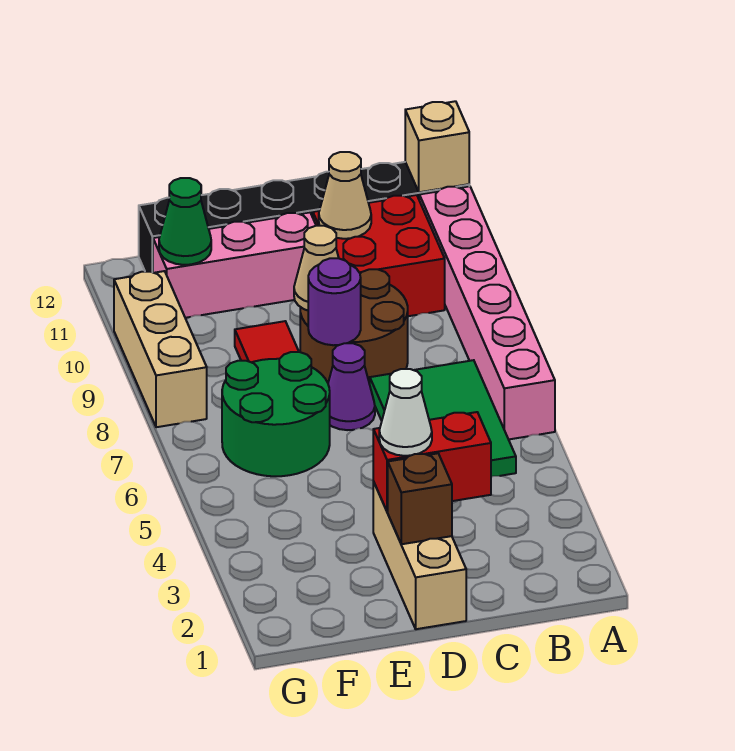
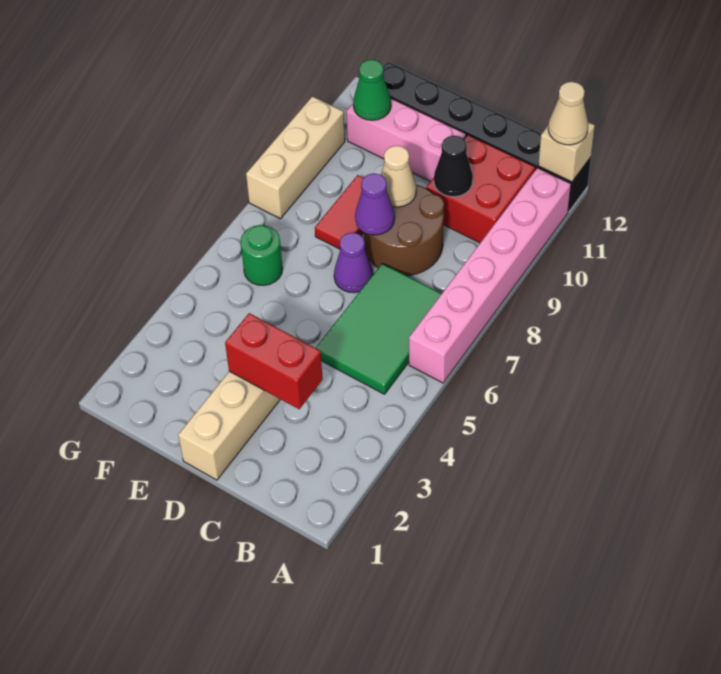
none -> black 1x1 cone [434,135,473,197]
tan 1x1 cone [319,152,371,239] -> tan 1x1 cone moved to [548,82,588,145]
brown 1x1 brick [388,453,452,544] -> none
white 1x1 cone [379,369,432,456] -> none
purple 1x1 round brick [308,258,361,345] -> purple 1x1 cone [355,173,395,235]
green 2x2 round brick [222,352,330,476] -> green 1x1 round brick [241,225,283,285]

